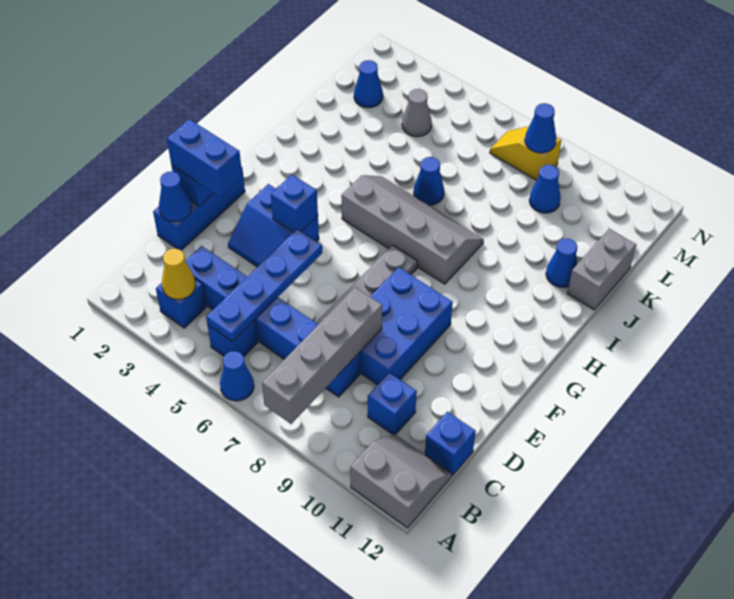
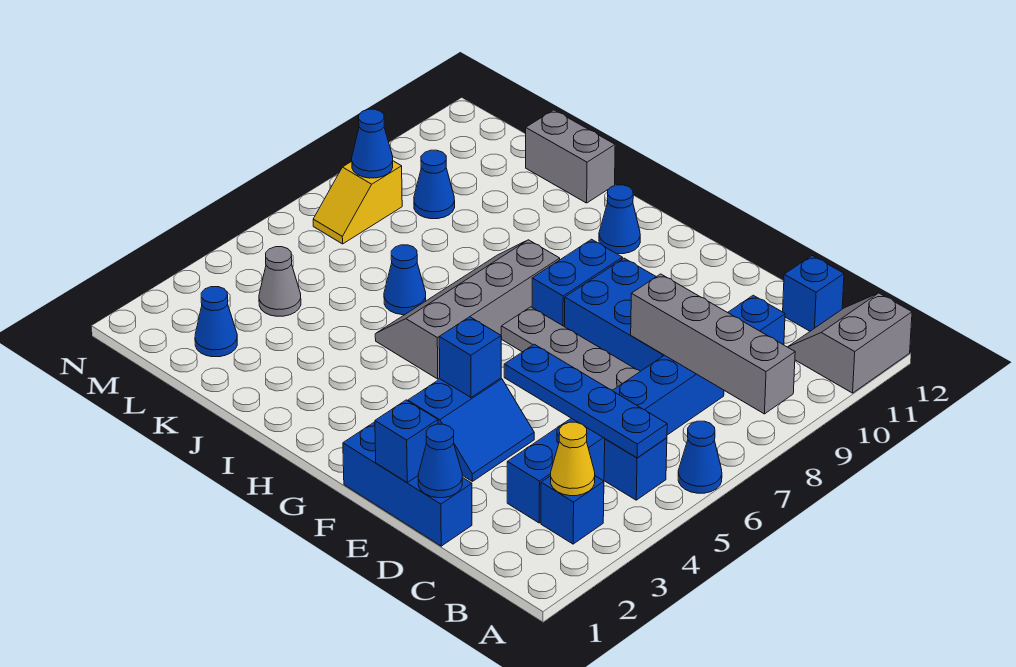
blue 1x2 brick [167,119,242,197] -> blue 1x2 brick moved to [532,239,623,327]
blue 1x1 cone [546,238,577,287] -> blue 1x1 cone moved to [599,185,640,254]

